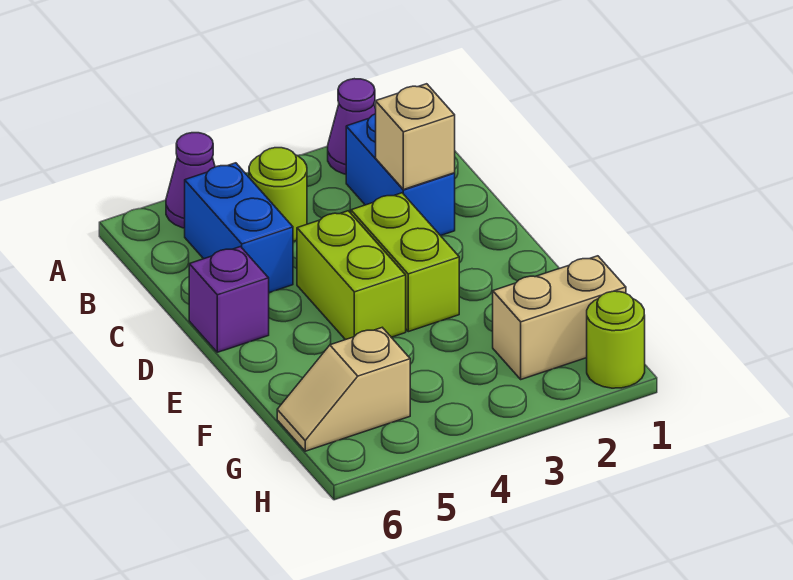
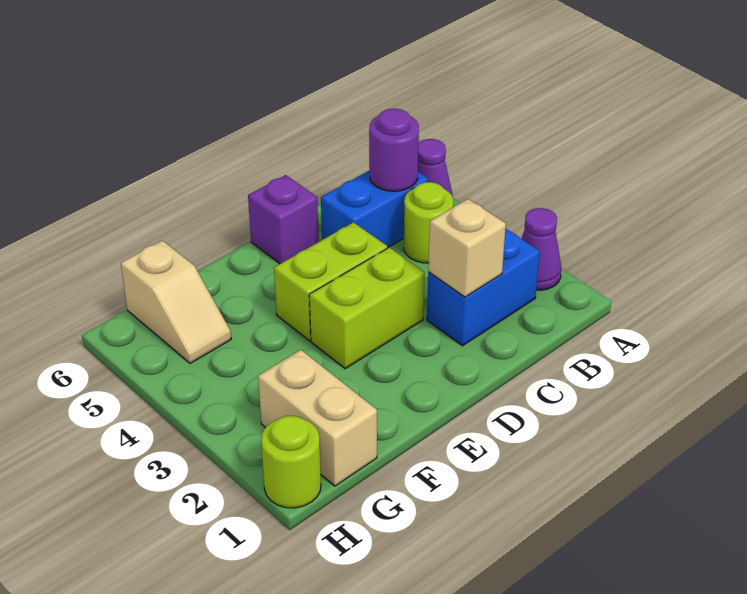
none -> purple 1x1 round brick [369,109,419,191]
tan 1x2 slope [277,328,410,451] -> tan 1x2 slope turned to [121,240,231,364]

